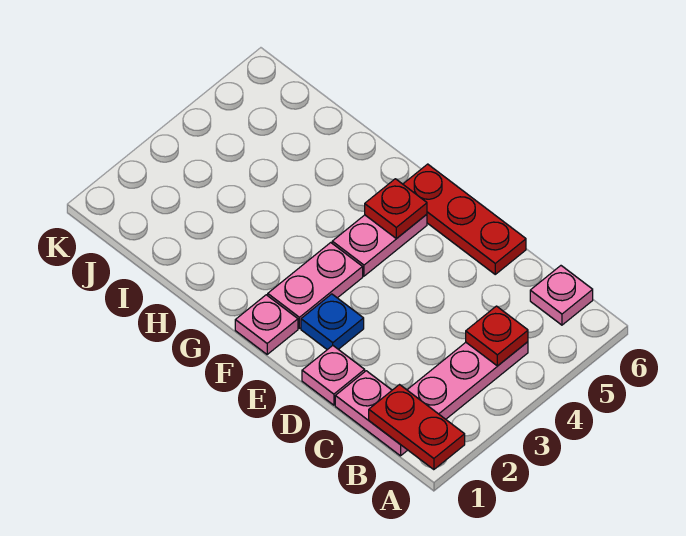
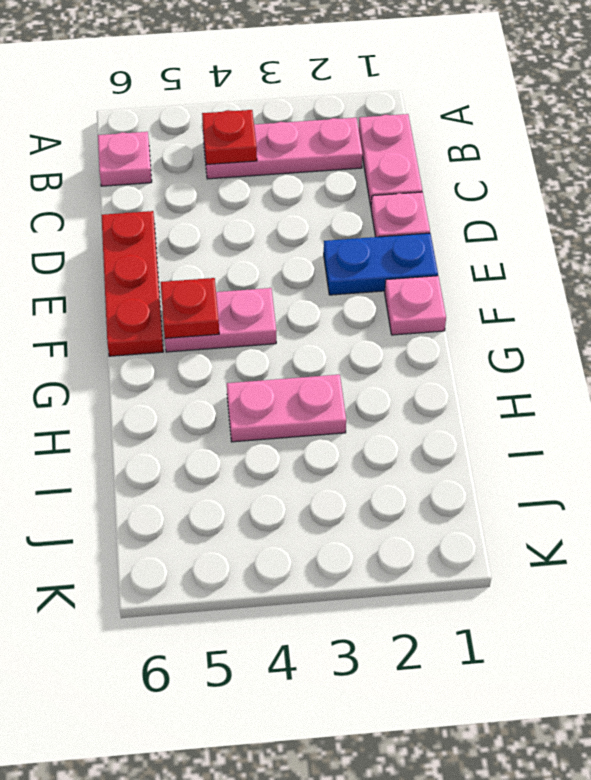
red 1x2 plate [369,385,465,470] -> none
blue 1x1 plate [301,294,364,350] -> blue 1x2 plate [324,233,438,295]
pink 1x2 plate [268,243,363,328] -> pink 1x2 plate moved to [227,375,346,442]

